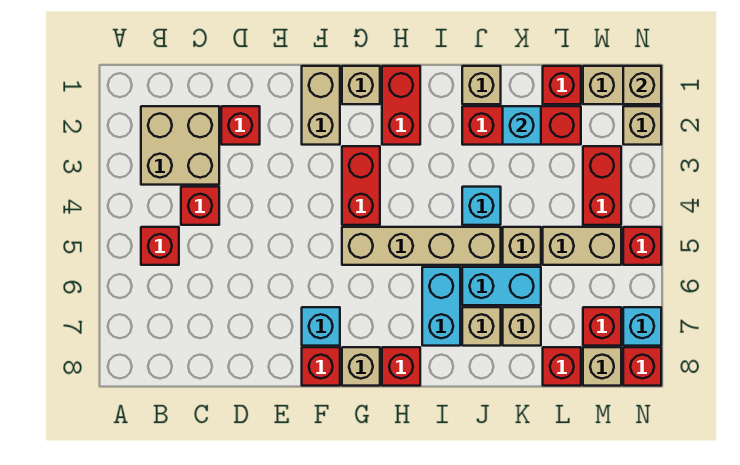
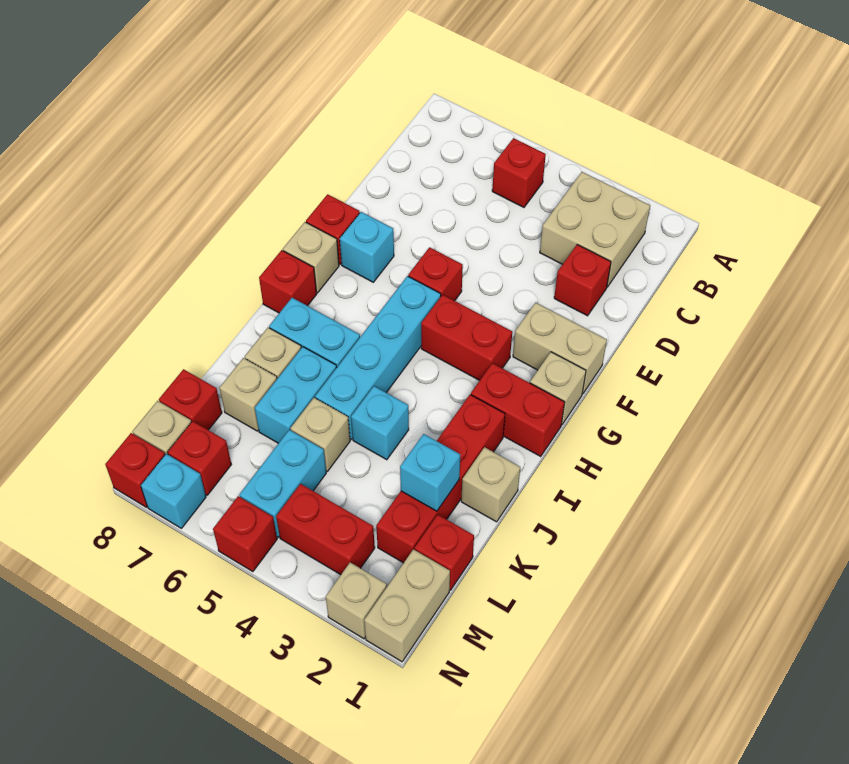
red 1x1 brick [181,187,219,225] -> red 1x1 brick moved to [408,247,463,301]
tan 1x4 brick [342,227,501,265] -> cyan 1x4 brick [315,276,441,439]
red 1x3 brick [462,106,581,145] -> red 1x4 brick [376,395,505,563]
tan 1x2 brick [543,227,621,265] -> cyan 1x2 brick [240,430,326,537]
tan 1x1 brick [623,66,661,104] -> none

